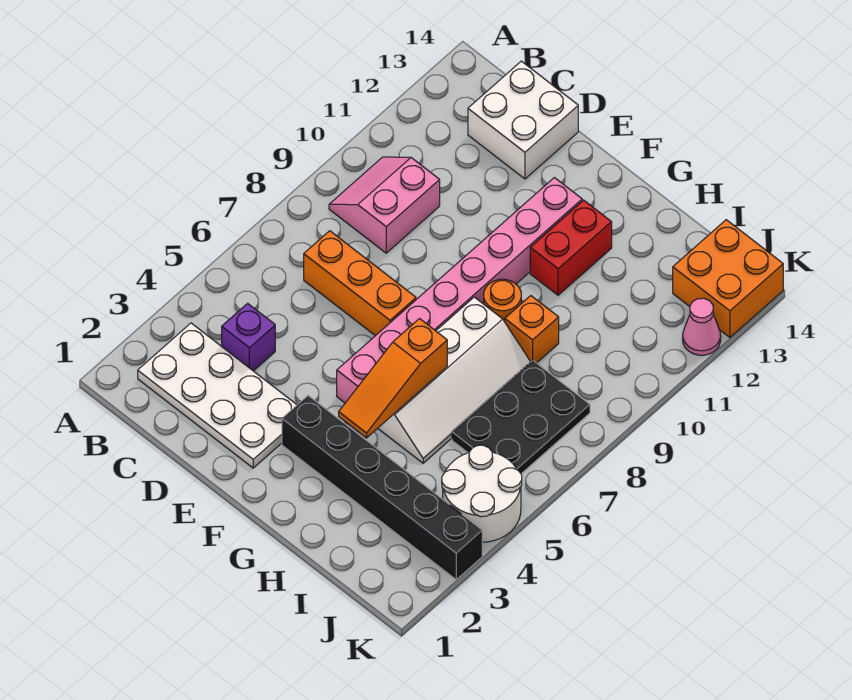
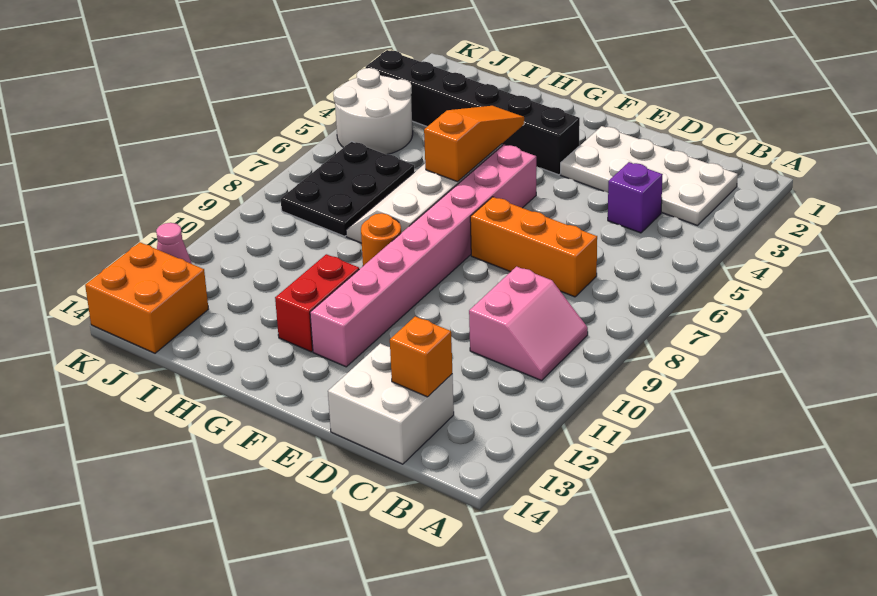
orange 1x1 brick [505,296,559,363] -> orange 1x1 brick moved to [390,316,452,397]

